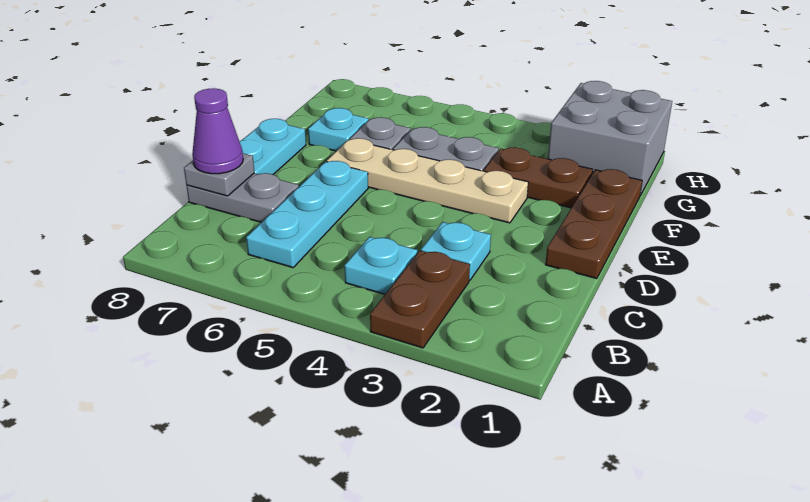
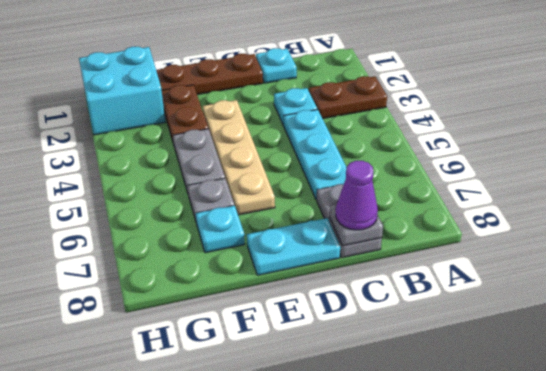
cyan 1x1 plate [345,237,417,294] -> cyan 1x1 plate moved to [256,48,297,83]
cyan 1x3 plate [246,161,368,268] -> cyan 1x3 plate turned to [283,109,346,200]
grey 2x2 brick [548,81,672,196] -> cyan 2x2 brick [79,47,165,135]

